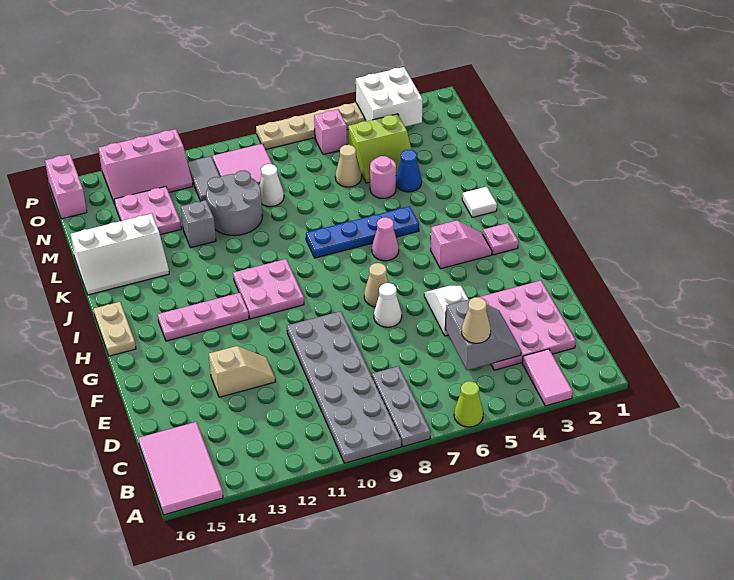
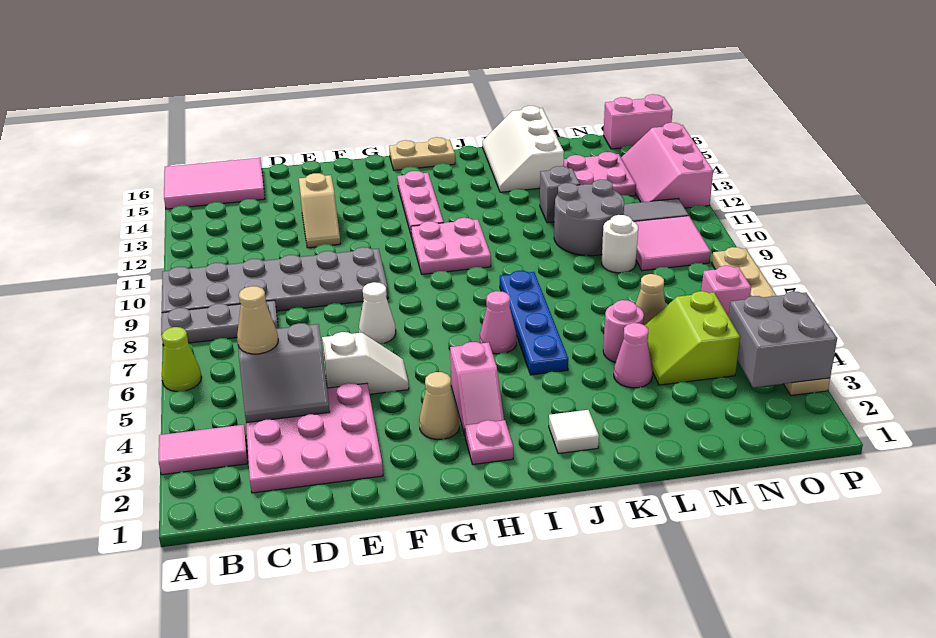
tan 1x1 cone [364,263,389,307] -> tan 1x1 cone moved to [419,372,459,439]
blue 1x1 cone [396,150,422,192] -> pink 1x1 cone [614,323,653,388]
white 1x1 cone [259,164,284,207] -> white 1x1 round brick [602,215,638,273]
white 2x2 brick [356,67,423,127] -> grey 2x2 brick [729,291,837,387]

